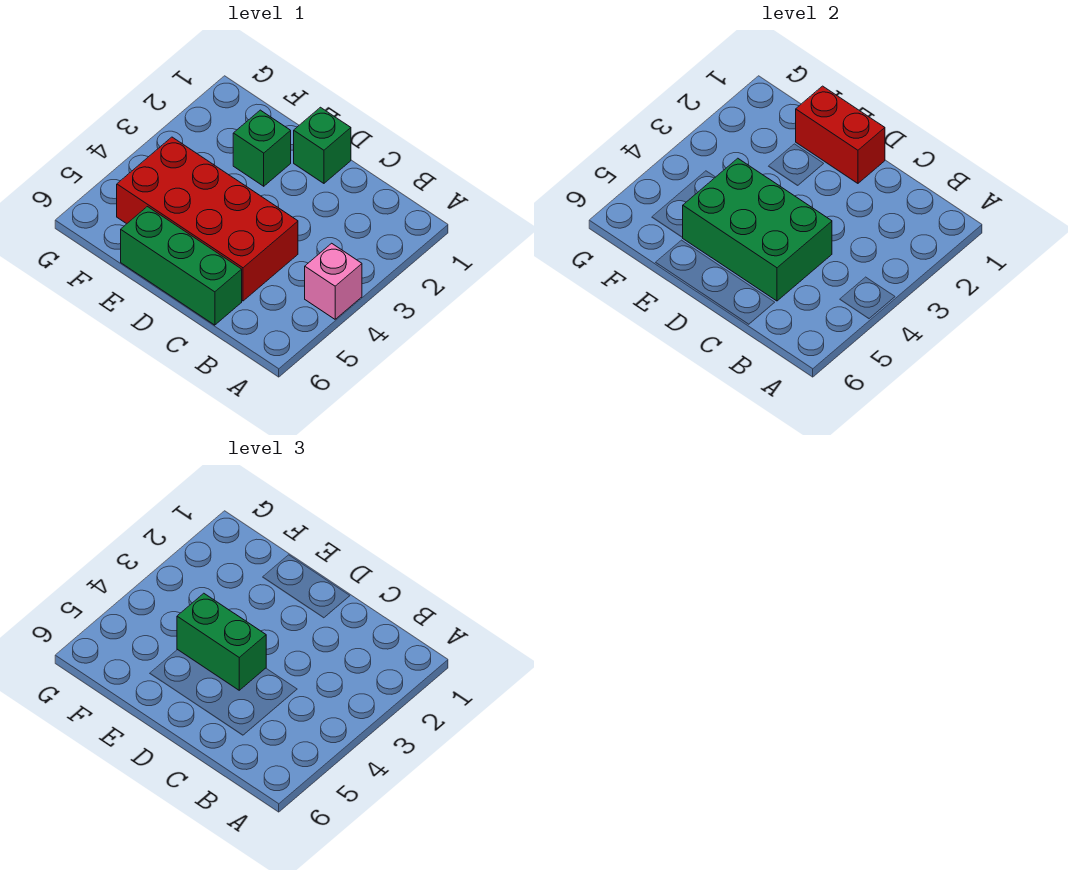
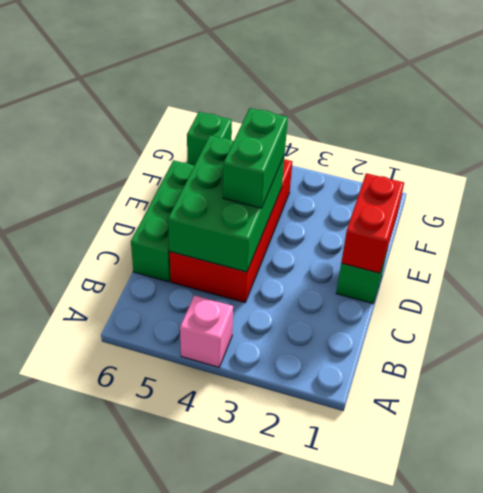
green 1x1 brick [233,110,291,186] -> green 1x1 brick moved to [187,112,232,165]

